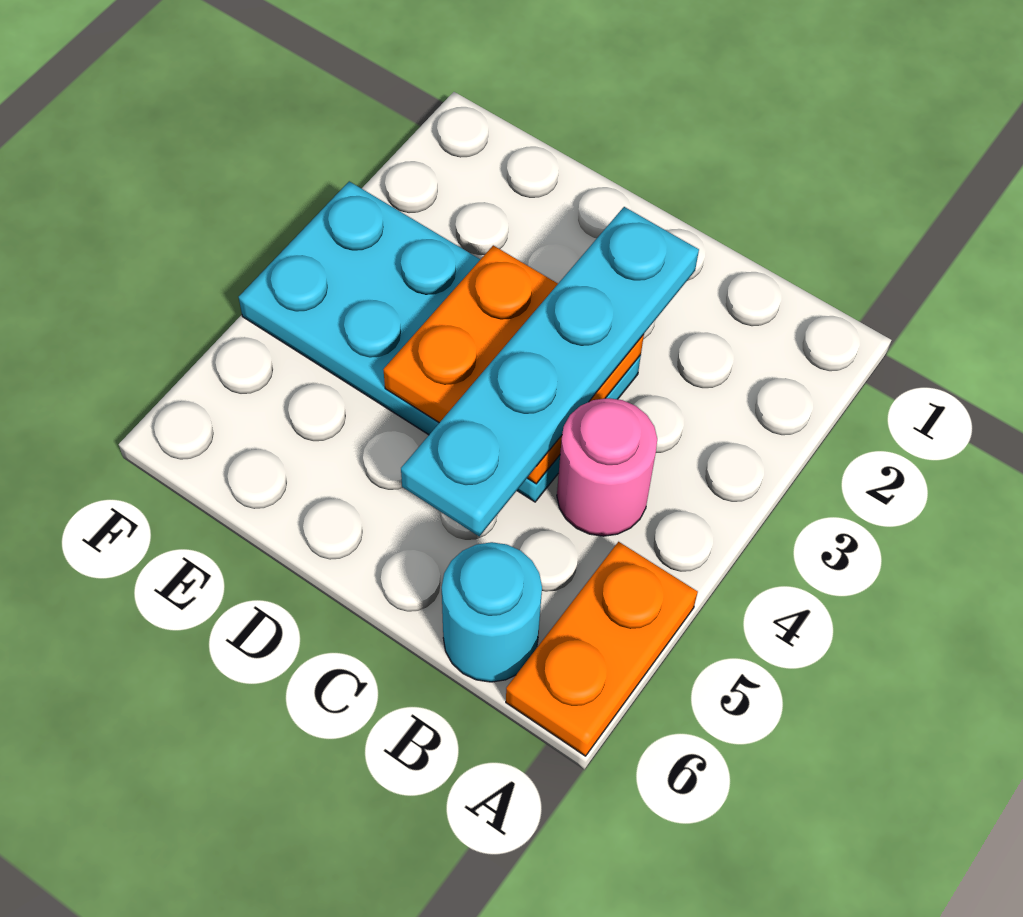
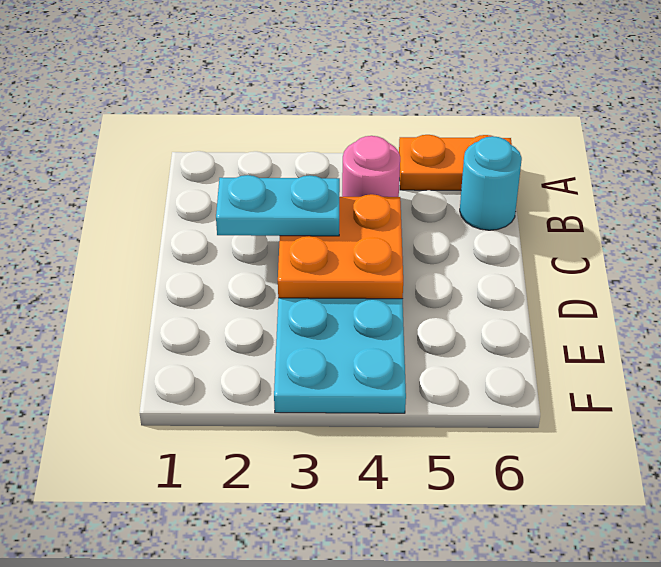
cyan 1x4 plate [401,207,699,536] -> cyan 1x2 plate [216,175,340,236]

